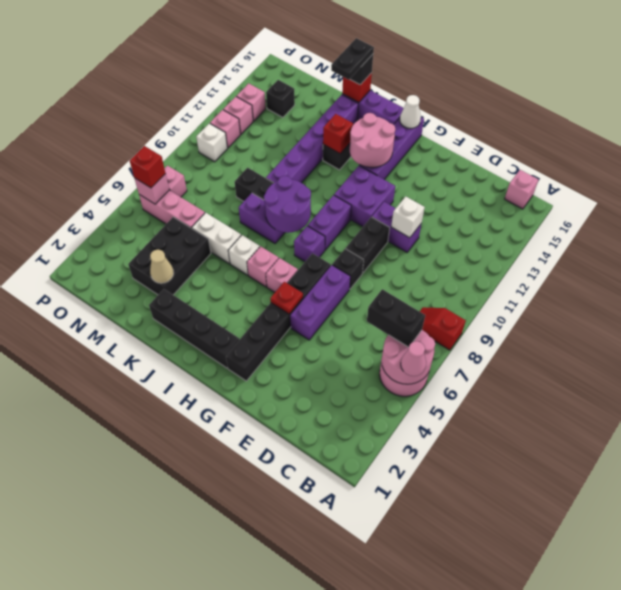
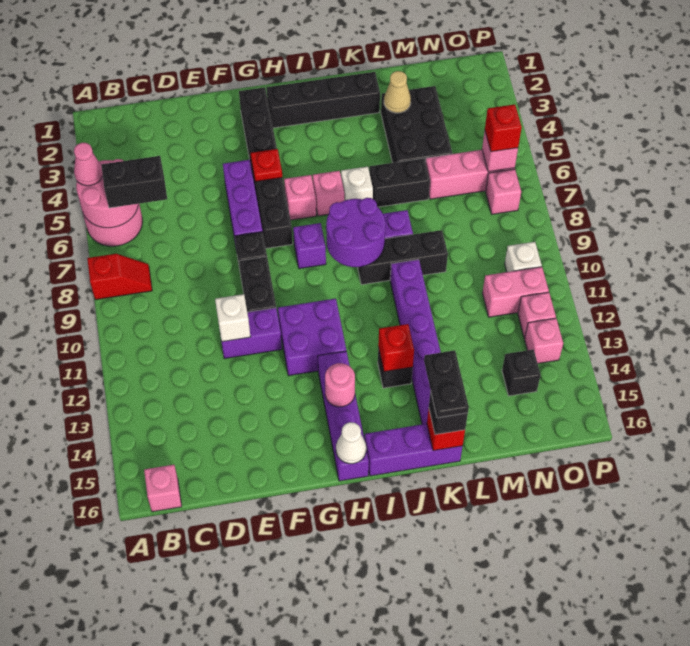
purple 1x2 brick [308,195,351,250] -> none
pink 2x2 round brick [350,113,395,168] -> pink 1x1 round brick [325,363,355,407]
white 1x2 brick [192,213,241,264] -> black 1x2 brick [369,158,430,207]
pink 1x1 brick [210,110,240,148] -> pink 1x2 brick [482,267,549,317]

